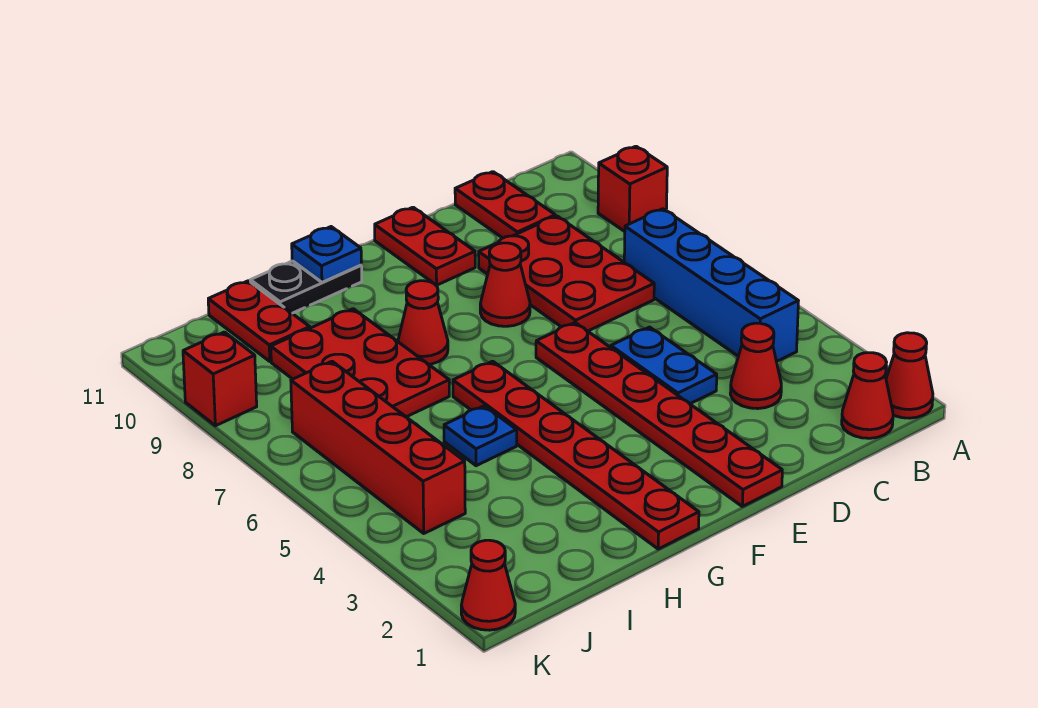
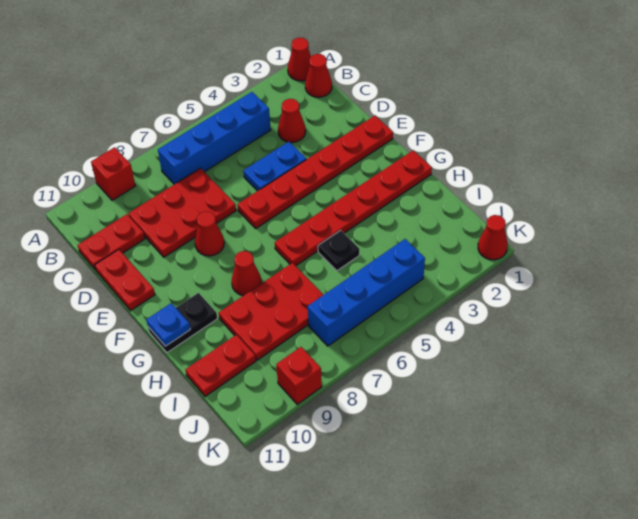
red 1x2 plate [375,207,475,285] -> red 1x2 plate turned to [95,250,155,311]
black 1x2 plate [250,261,362,313] -> black 1x2 plate turned to [148,293,217,353]
blue 1x1 plate [444,406,517,466] -> black 1x1 plate [318,230,359,271]
red 1x4 brick [291,361,465,533] -> blue 1x4 brick [308,239,425,346]

